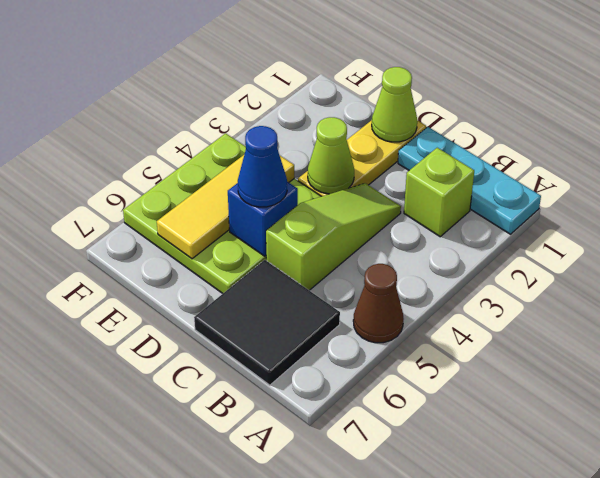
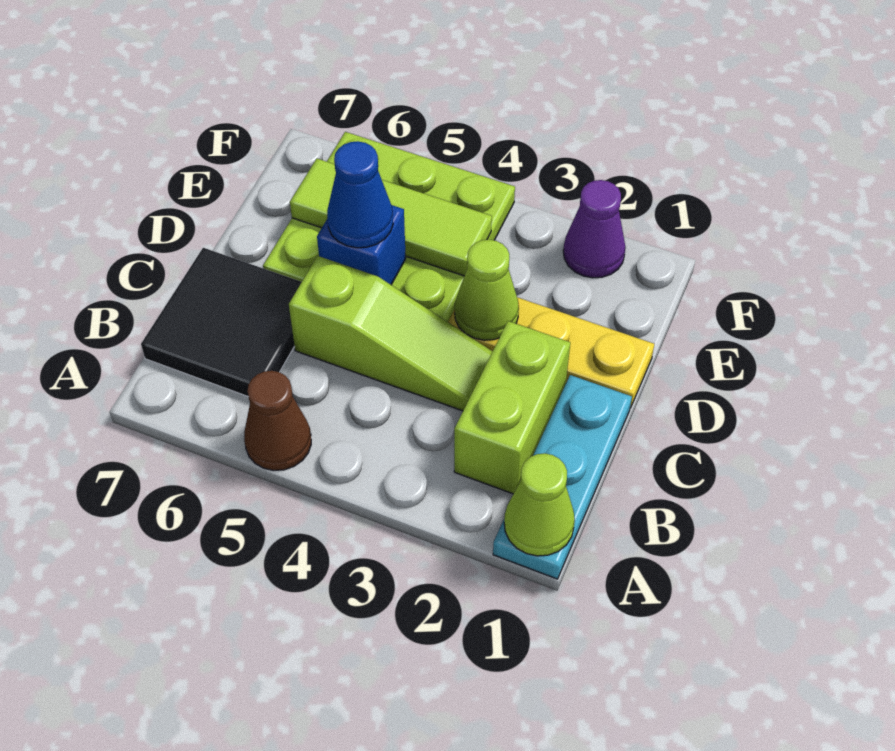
lime 1x1 brick [404,148,474,237] -> lime 1x2 brick [454,321,570,494]
lime 1x1 cone [372,67,417,142] -> lime 1x1 cone moved to [504,453,575,556]
yellow 1x3 tile [157,155,295,259] -> lime 1x3 tile [290,159,492,276]
none -> purple 1x1 cone [563,180,626,278]

